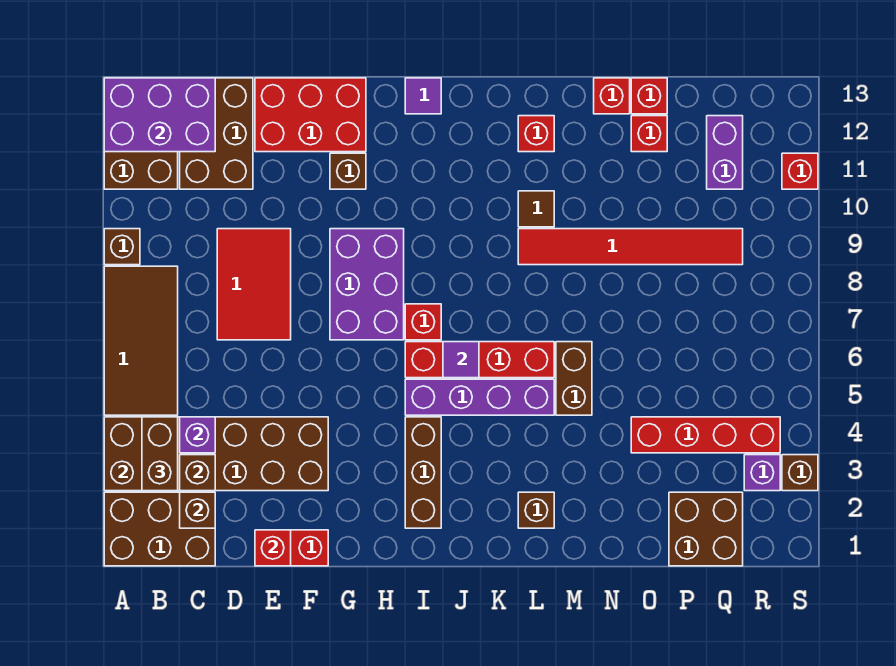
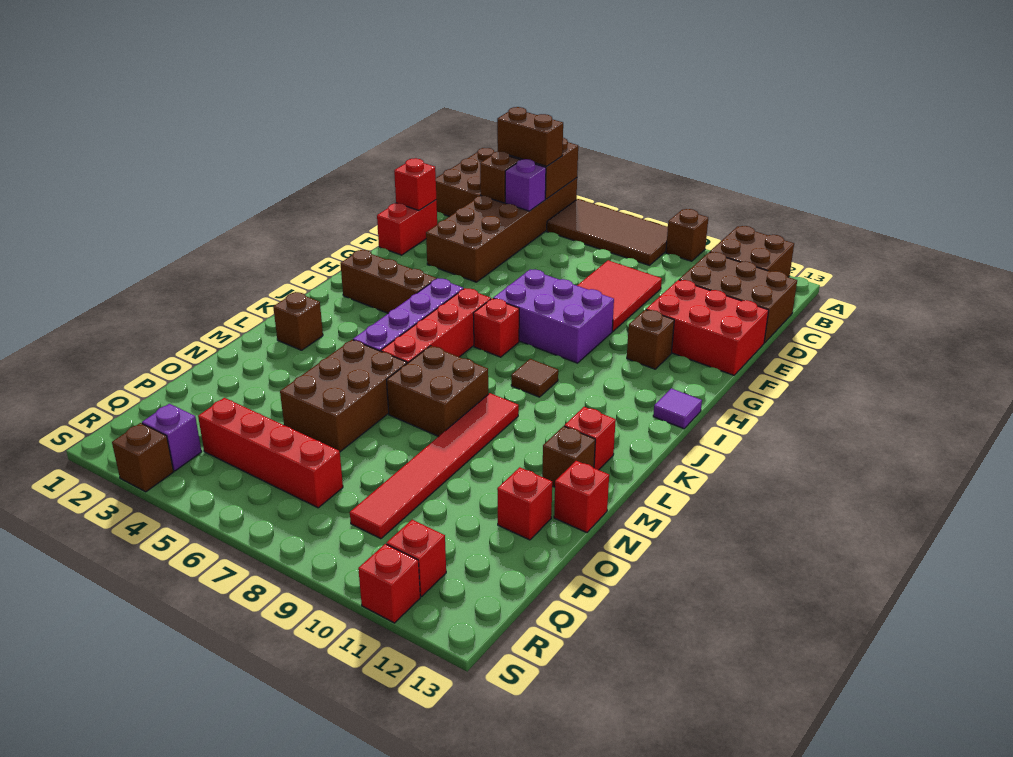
purple 2x3 brick [104,78,215,152] -> none
brown 1x1 brick [180,492,215,528] -> brown 1x1 brick moved to [542,426,595,487]
red 2x3 tile [217,229,291,340] -> red 2x3 tile turned to [577,260,662,332]
red 2x3 brick [255,78,366,152] -> red 2x3 brick turned to [646,280,769,375]
purple 1x1 tile [443,342,479,378] -> none
brown 1x1 tile [518,191,554,227] -> brown 1x1 tile moved to [511,359,558,397]
brown 1x2 brick [556,342,592,415] -> brown 2x3 brick [280,340,407,452]
red 1x4 brick [631,417,780,453] -> red 1x4 brick turned to [198,398,343,508]
red 1x1 brick [631,78,667,114] -> red 1x1 brick moved to [386,520,446,597]
brown 2x2 brick [669,492,743,566] -> brown 2x2 brick moved to [387,346,488,436]
purple 1x2 brick [707,116,743,189] -> none

